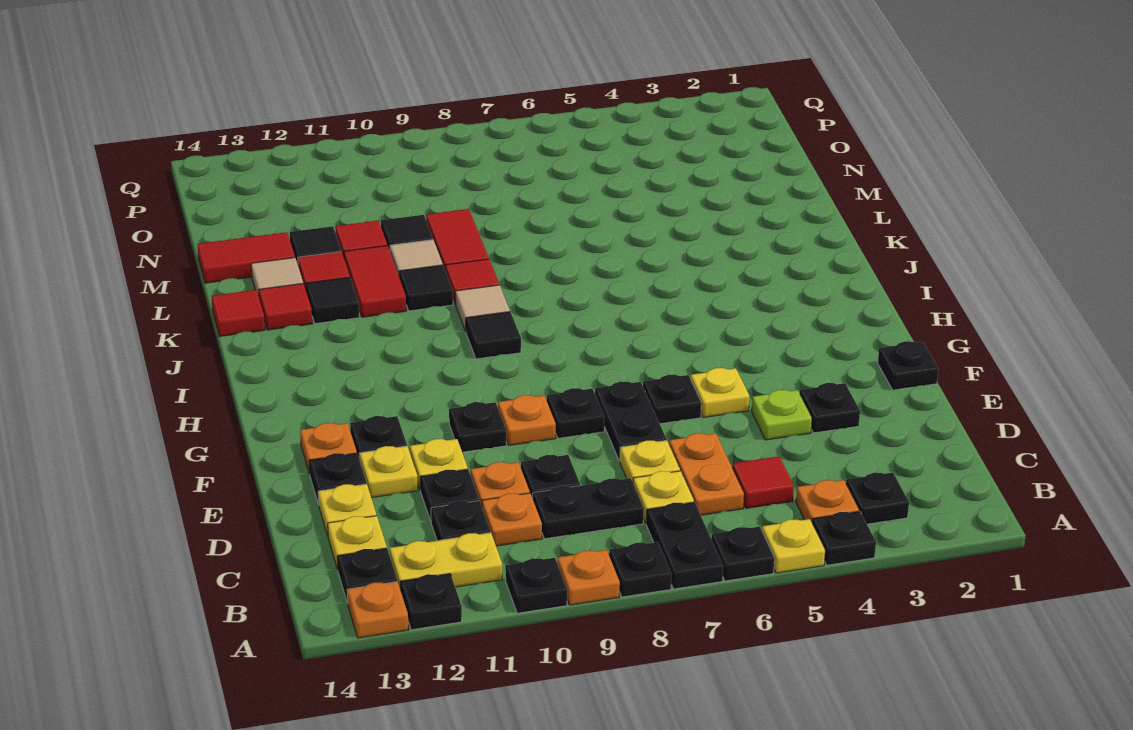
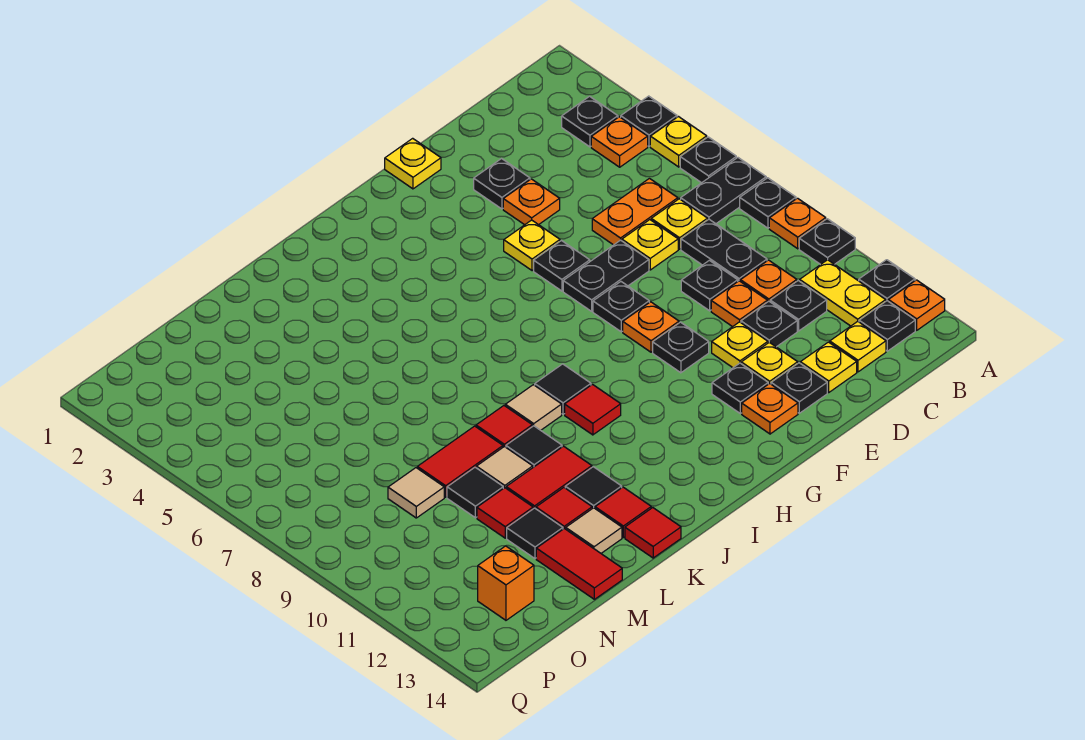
red 1x1 tile [732,456,794,508] -> red 1x1 tile moved to [565,384,621,435]
lime 1x1 plate [752,390,812,440] -> orange 1x1 plate [503,179,560,225]
black 1x1 plate [878,341,938,390] -> yellow 1x1 plate [385,138,441,189]
none -> tan 1x1 tile [388,468,444,518]
none -> orange 1x1 brick [478,546,534,620]

